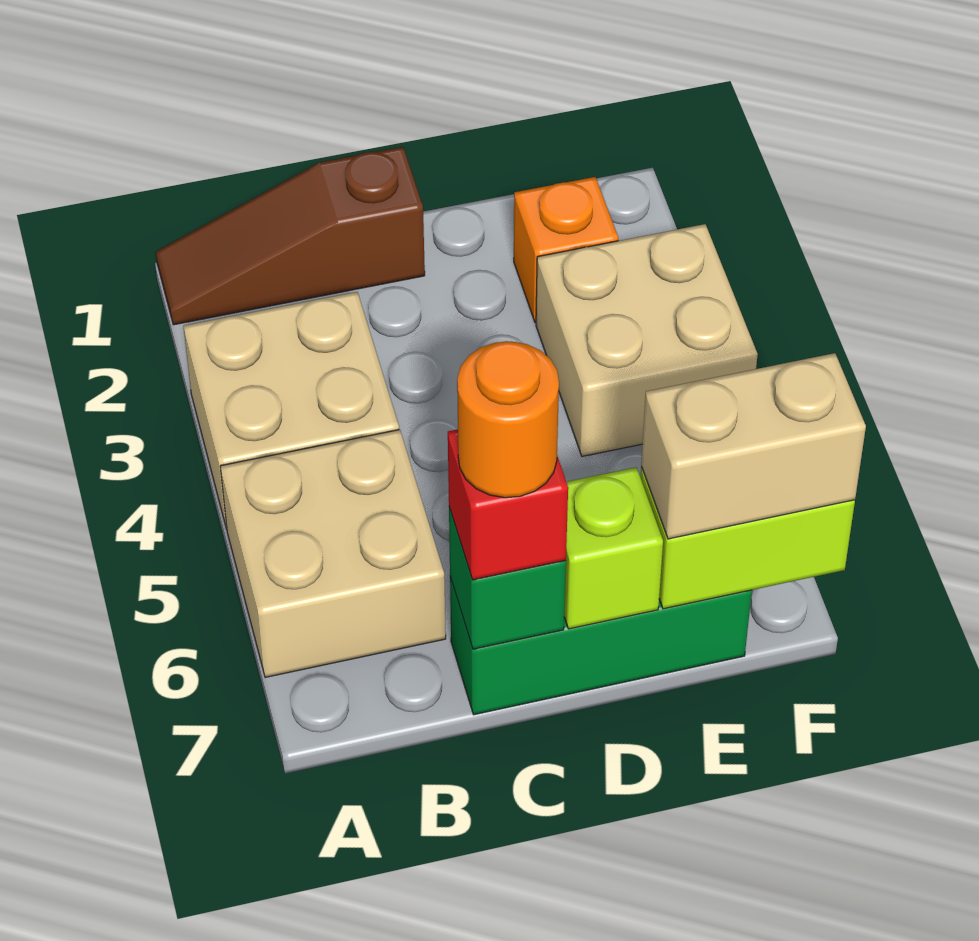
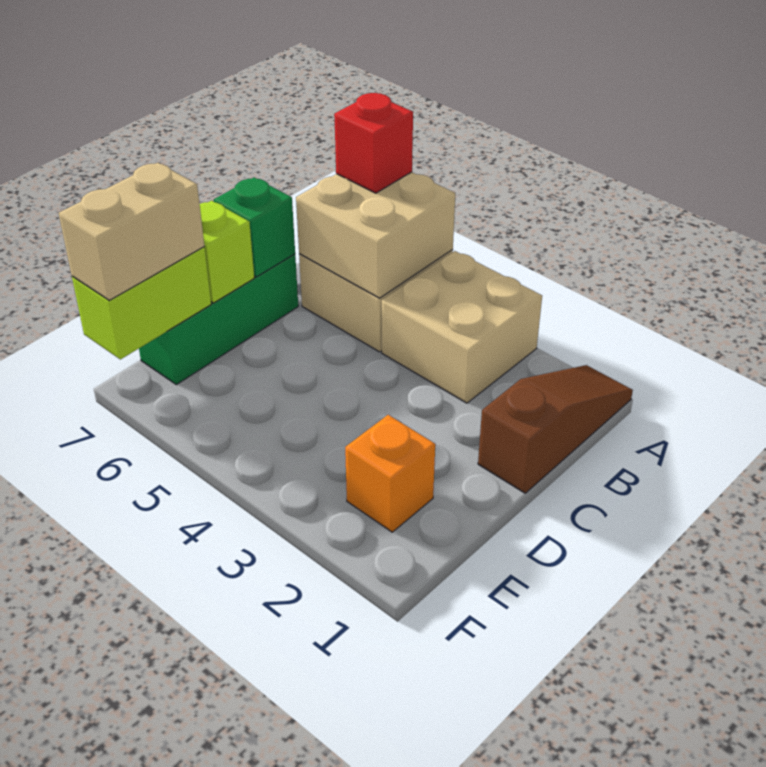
red 1x1 brick [448,429,568,580] -> red 1x1 brick moved to [334,93,413,193]
orange 1x1 round brick [457,341,559,498] -> none
tan 2x2 brick [536,224,758,456] -> tan 2x2 brick moved to [296,172,455,298]

